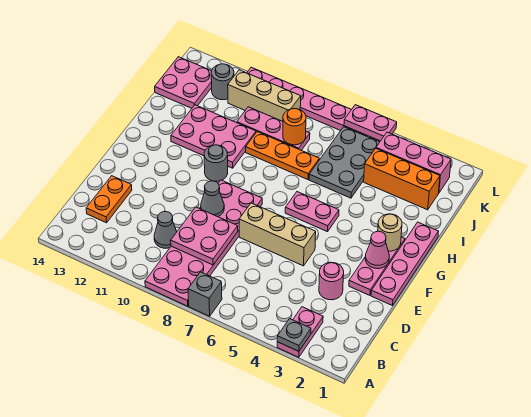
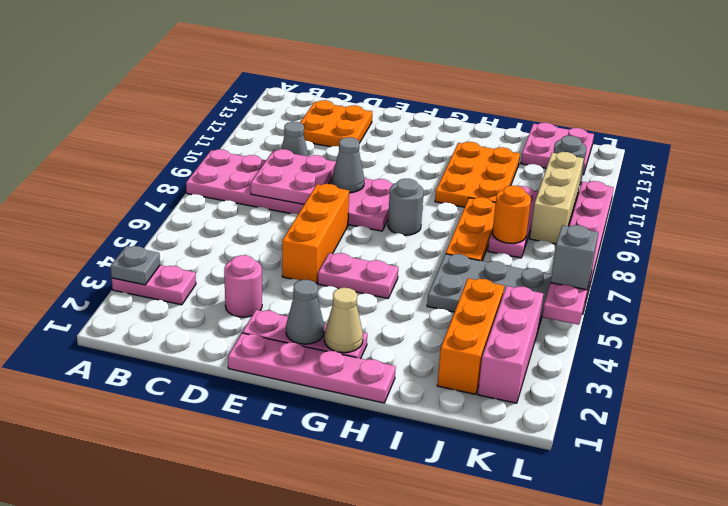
grey 1x1 brick [188,272,222,316] -> grey 1x1 brick moved to [551,225,598,290]
orange 1x2 plate [86,176,132,223] -> orange 2x2 plate [300,100,372,147]
tan 1x3 brick [239,203,316,266] -> orange 1x3 brick [282,184,349,283]
pink 1x1 cone [365,231,389,269] -> grey 1x1 cone [286,280,324,344]
tan 1x1 round brick [378,214,402,251] -> tan 1x1 cone [324,288,363,353]
pink 1x2 plate [285,192,339,232] -> pink 1x2 plate turned to [318,253,398,298]
grey 1x1 round brick [204,145,228,181] -> grey 1x1 round brick moved to [388,179,424,235]
pink 2x3 plate [171,105,256,168] -> orange 2x3 plate [435,142,520,207]

